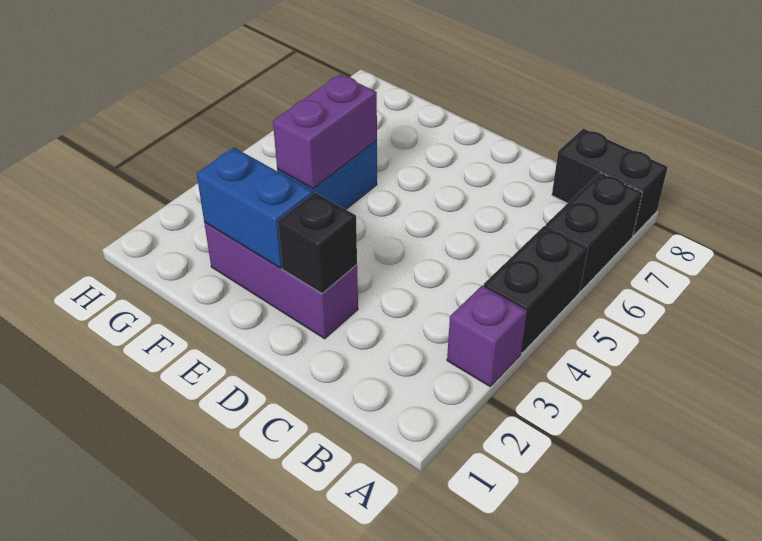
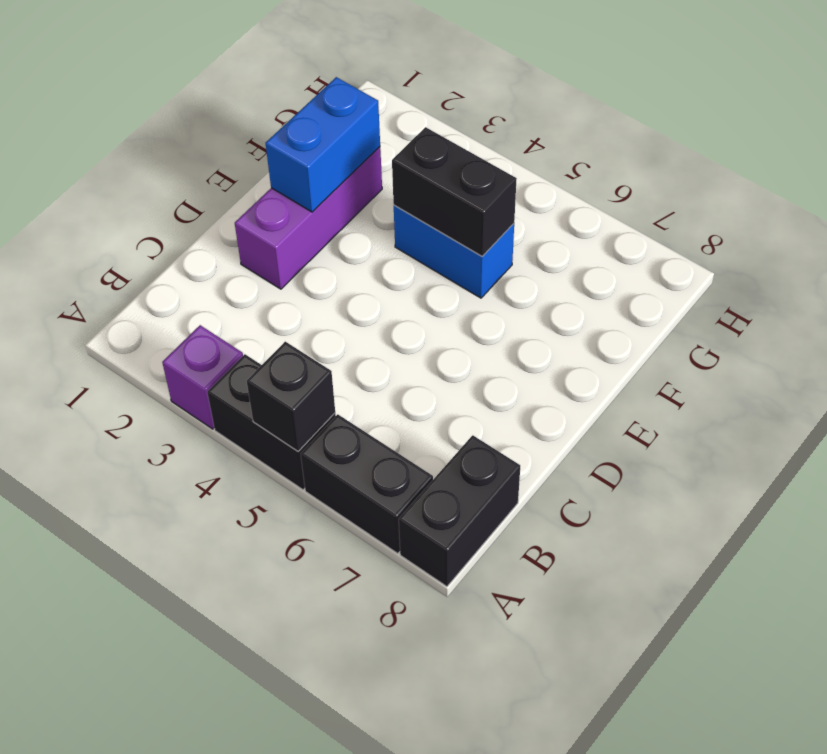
black 1x1 brick [278,193,357,294] -> black 1x1 brick moved to [247,342,335,451]
purple 1x2 brick [273,74,377,189] -> black 1x2 brick [392,127,517,256]

